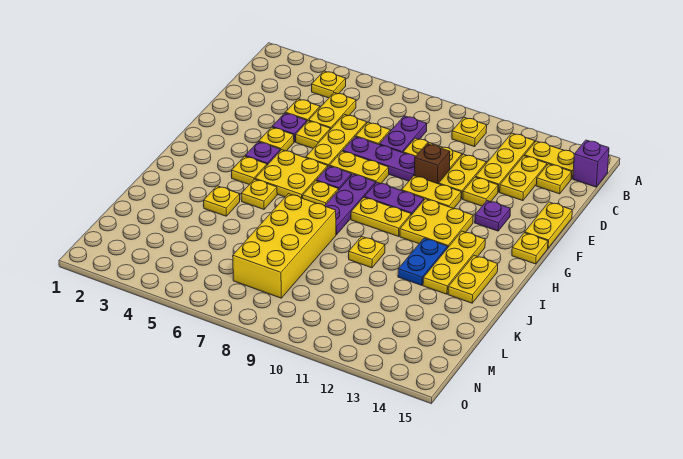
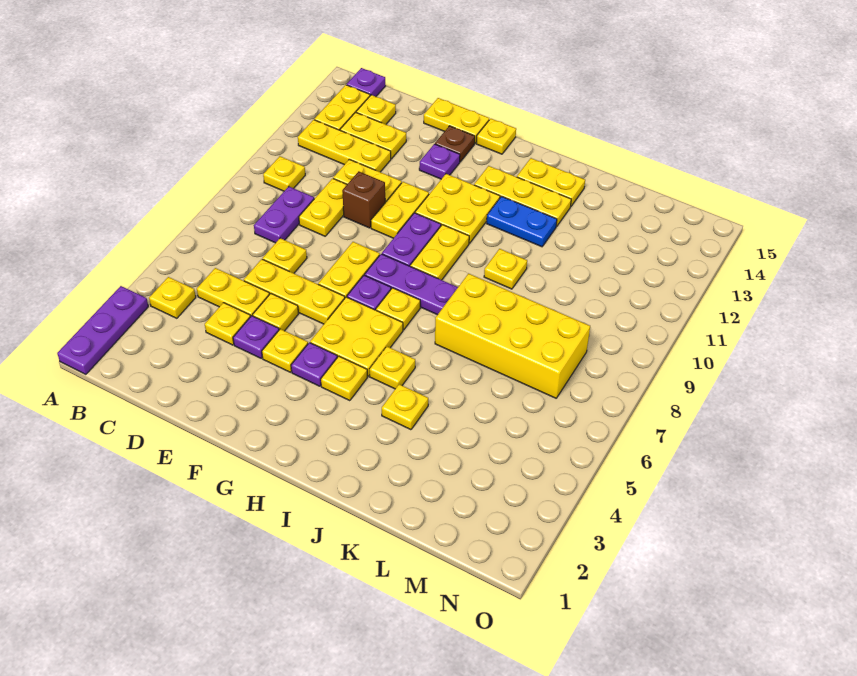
purple 1x1 brick [573,140,609,187] -> purple 1x1 plate [347,68,386,97]
purple 1x2 plate [379,116,427,153] -> purple 1x2 plate turned to [254,187,314,243]
purple 1x3 plate [343,137,415,181] -> purple 1x3 plate moved to [57,286,148,374]
yellow 1x1 plate [463,177,498,206] -> none
none -> brown 1x1 plate [435,126,475,162]

